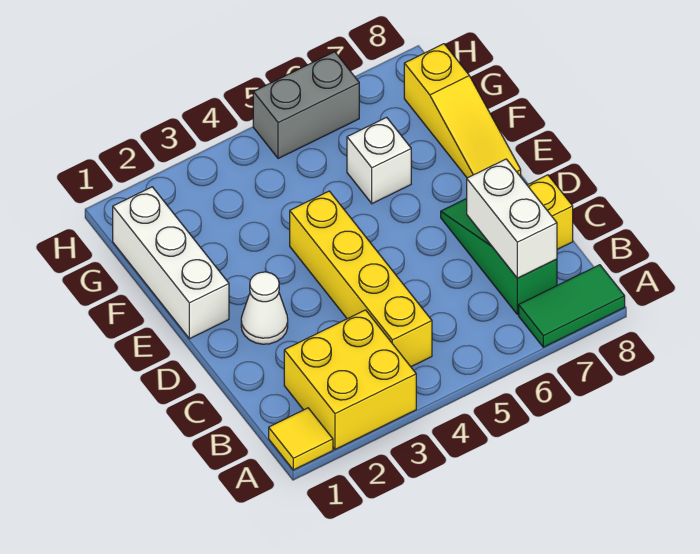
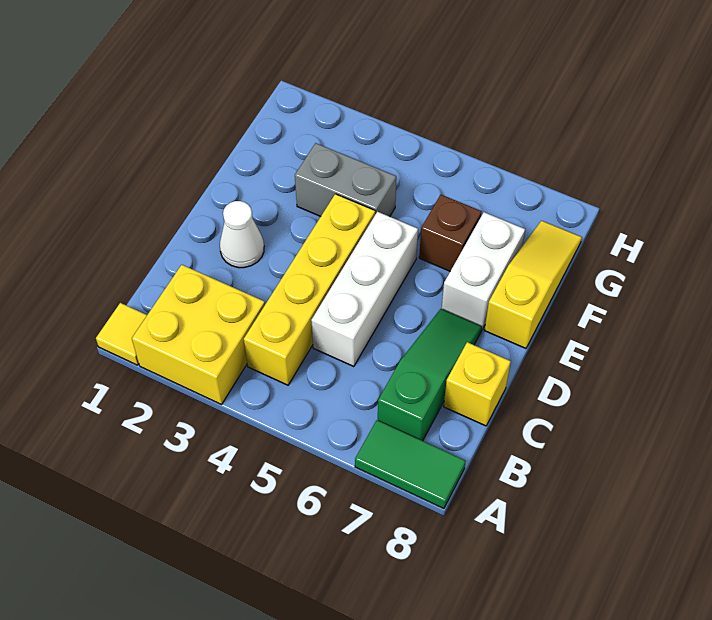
white 1x2 brick [467,159,557,278] -> white 1x2 brick moved to [442,212,525,329]
white 1x3 brick [113,187,229,339] -> white 1x3 brick moved to [311,212,418,367]
yellow 1x3 slope [404,44,521,178] -> yellow 1x3 slope turned to [485,221,582,348]
white 1x1 brick [347,117,411,204] -> brown 1x1 brick [419,195,482,271]
grey 1x2 brick [253,52,359,159] -> grey 1x2 brick moved to [295,143,396,217]

